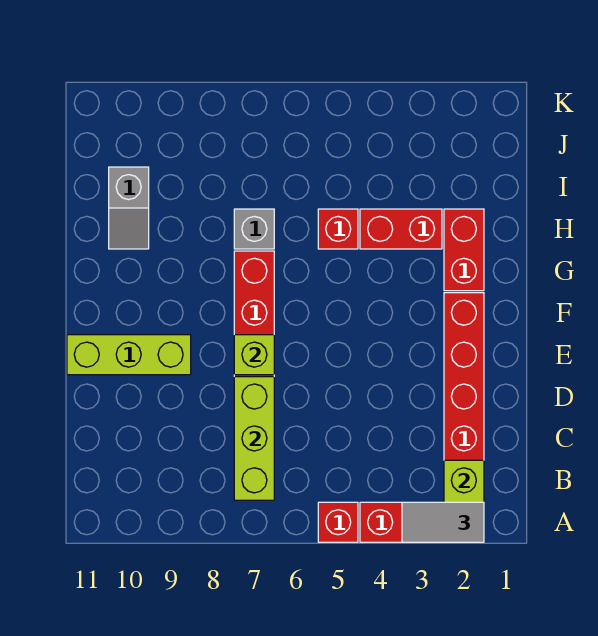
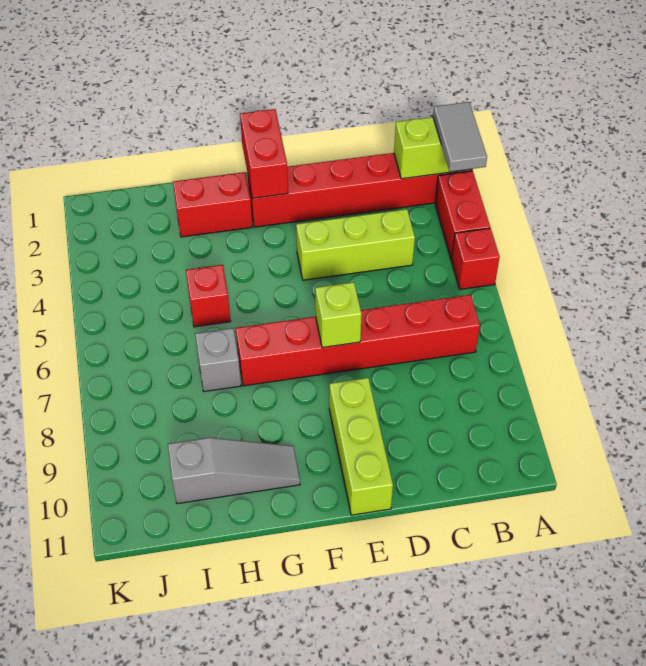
lime 1x3 brick [234,377,274,500] -> lime 1x3 brick moved to [296,209,415,280]
red 1x2 brick [360,209,442,249] -> red 1x2 brick moved to [240,109,288,198]
grey 1x2 slope [109,167,149,249] -> grey 1x3 slope [168,438,300,504]

